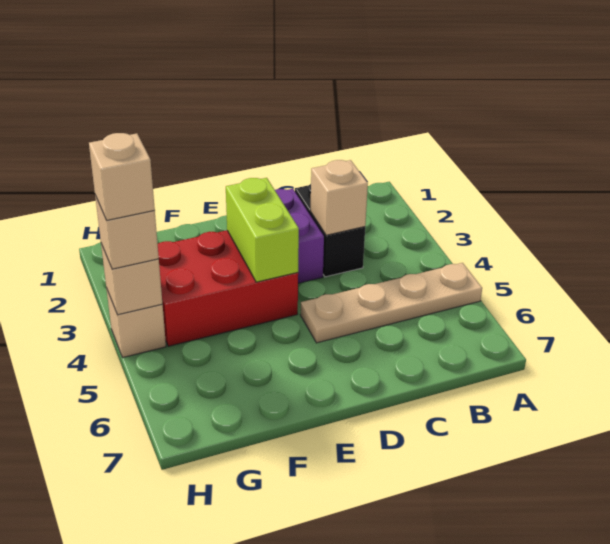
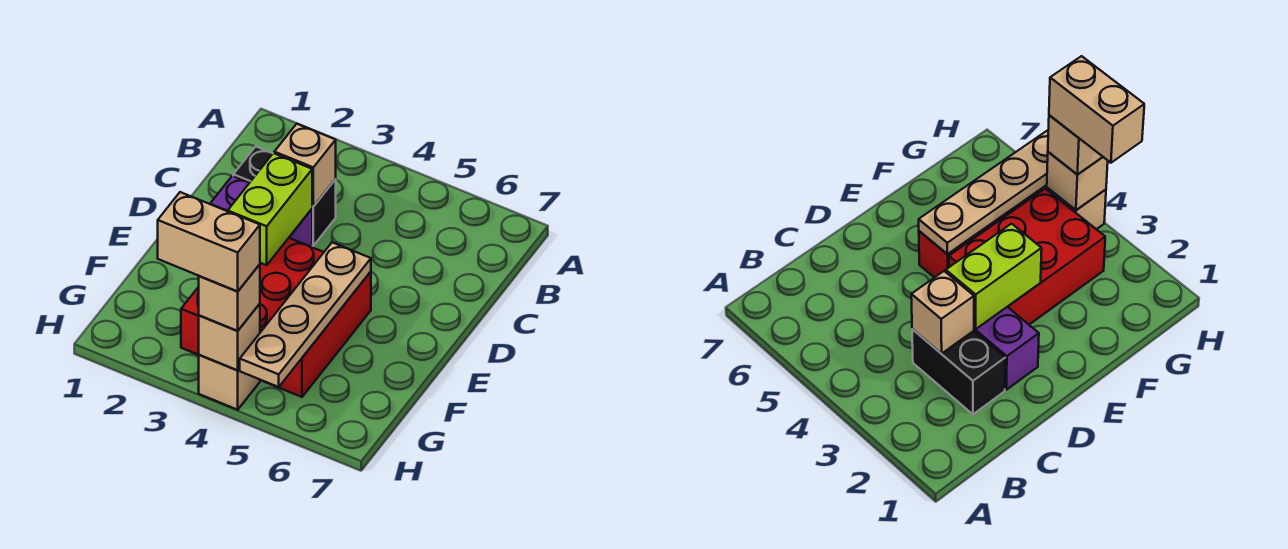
tan 1x4 plate [300,263,482,343] -> tan 1x4 plate moved to [239,242,371,387]
lime 1x2 brick [226,178,299,282] -> lime 1x2 brick turned to [228,153,313,265]
none -> red 1x3 brick [264,272,371,397]
tan 1x1 brick [89,133,155,220] -> tan 1x2 brick [158,192,260,292]

